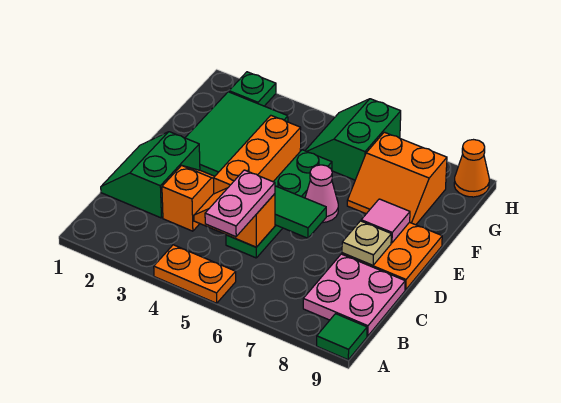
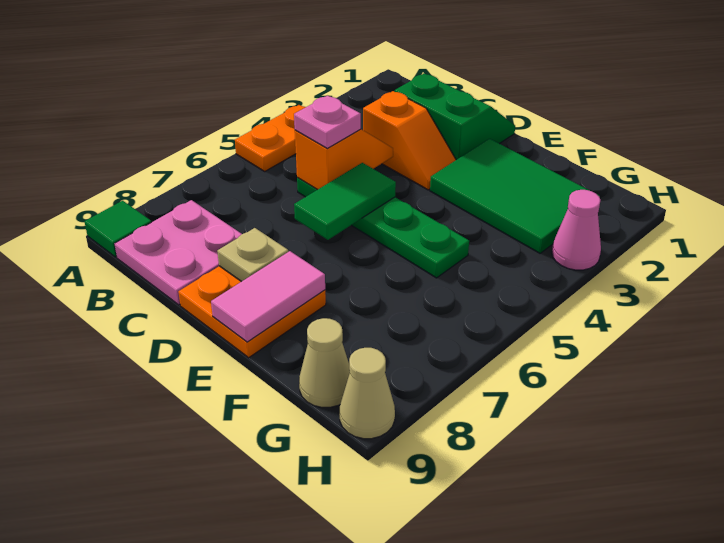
pink 1x2 plate [205,170,275,237] -> pink 1x1 plate [294,96,361,148]
orange 1x3 brick [214,116,301,194] -> none
pink 1x1 cone [305,165,338,223] -> pink 1x1 cone moved to [552,190,601,270]
pink 1x1 tile [361,199,410,243] -> pink 1x2 tile [211,251,325,342]
orange 2x2 slope [347,132,447,225] -> none
green 2x2 slope [305,99,401,180] -> none
none -> tan 1x1 cone [299,318,350,407]
green 1x1 plate [229,72,276,106] -> none
orange 1x1 cone [454,140,489,197] -> tan 1x1 cone [340,348,395,439]

